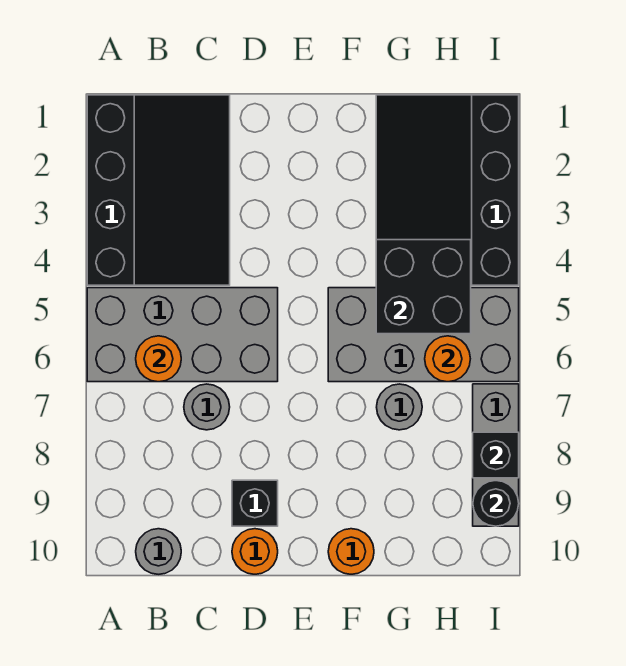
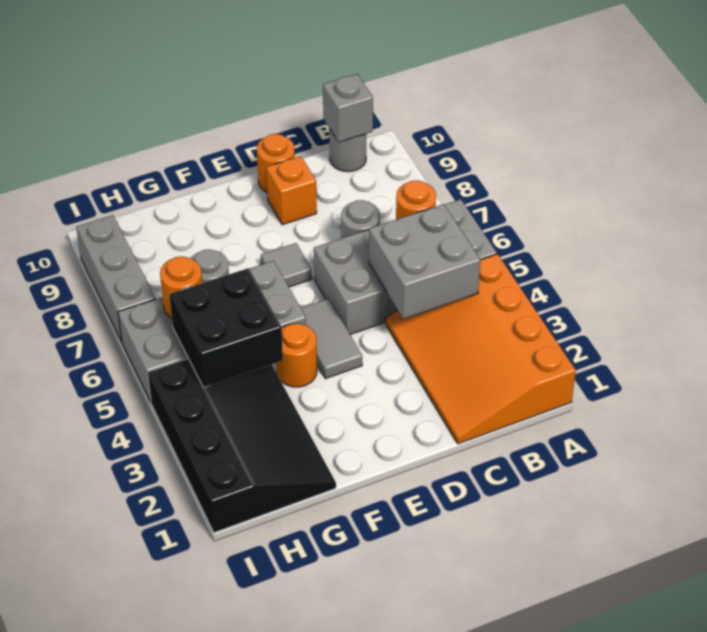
black 3x4 slope [87,95,230,285] -> orange 3x4 slope [386,254,576,444]
none -> grey 2x2 brick [369,204,481,319]
none -> grey 1x1 brick [323,74,373,142]
black 1x1 brick [232,480,278,526] -> orange 1x1 brick [266,156,317,225]
none -> grey 1x2 tile [301,299,362,379]
none -> grey 1x1 tile [261,243,312,287]
orange 1x1 round brick [328,529,374,574] -> orange 1x1 round brick moved to [276,323,317,387]
black 1x1 brick [473,432,519,478] -> none
black 1x1 round brick [473,481,519,526] -> none

